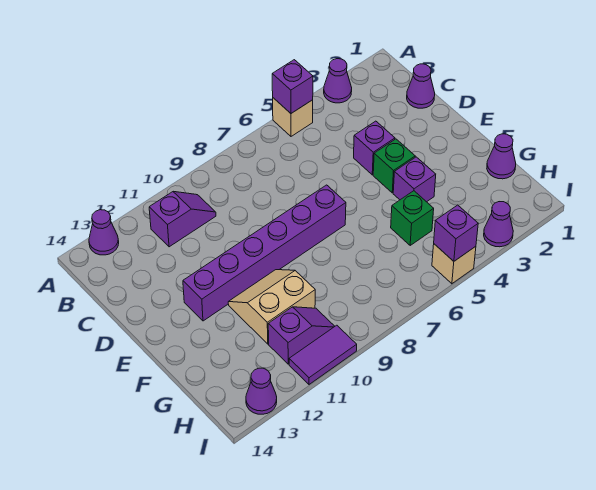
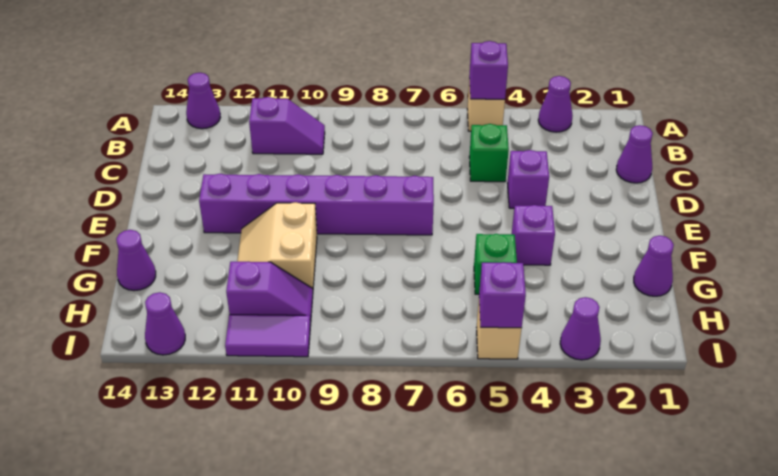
green 1x1 brick [373,139,415,193] -> green 1x1 brick moved to [469,124,509,182]
tan 2x2 slope [228,270,315,344] -> tan 2x2 slope turned to [237,202,317,289]
none -> purple 1x1 cone [116,230,156,291]

